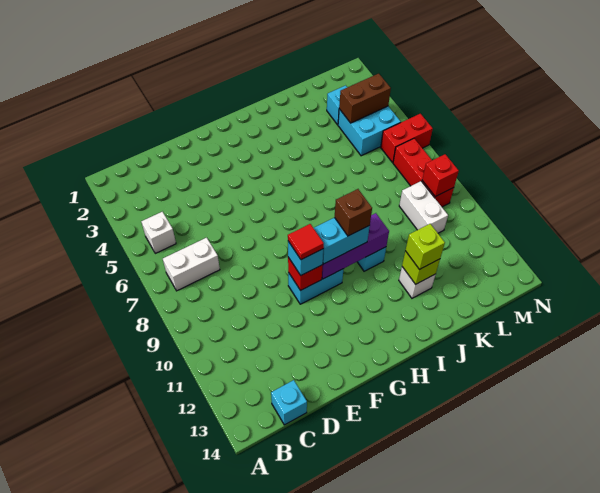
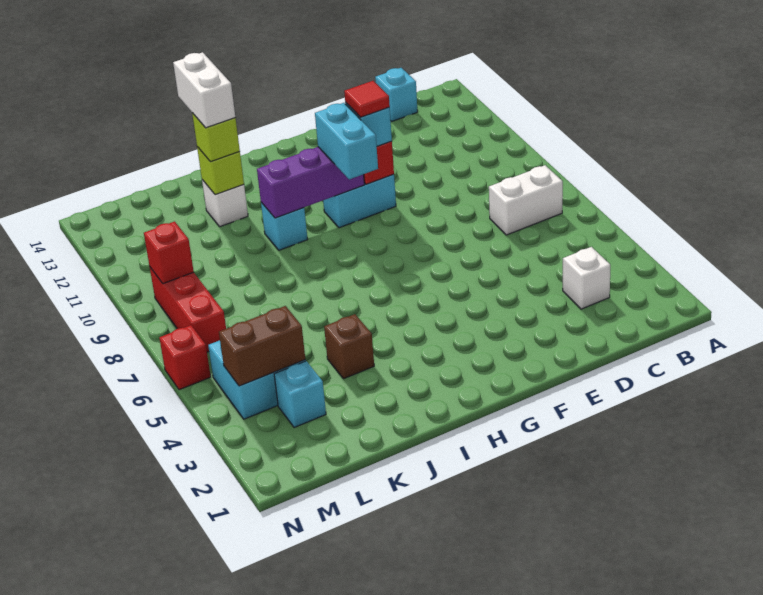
white 1x1 brick [141,212,176,253] -> white 1x1 brick moved to [563,247,610,309]
cyan 1x2 brick [314,218,370,264] -> cyan 1x2 brick turned to [315,103,378,179]
brown 1x1 brick [334,189,372,236] -> brown 1x1 brick moved to [324,314,374,379]
white 1x2 brick [399,181,448,233] -> white 1x2 brick moved to [173,52,235,128]
red 1x2 brick [381,114,433,162] -> red 1x1 brick [159,325,211,390]

